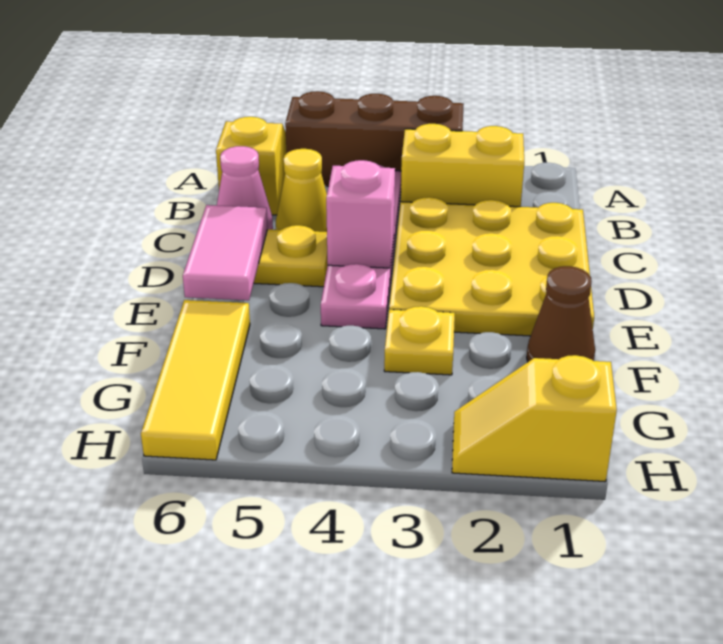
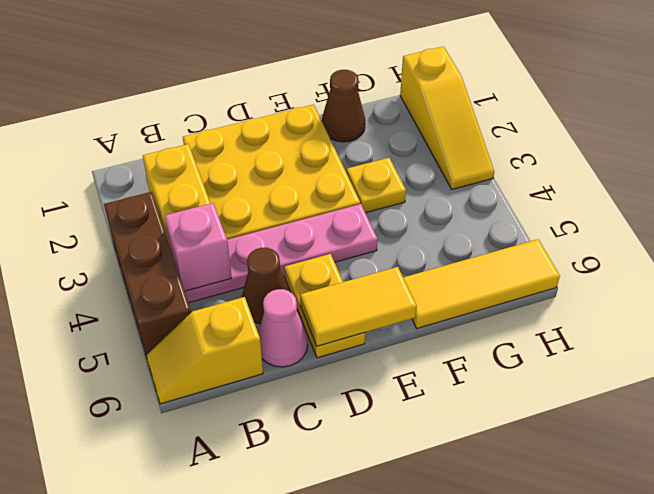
yellow 1x1 cone [276,149,327,232] -> brown 1x1 cone [242,247,289,324]
pink 1x1 brick [326,160,395,268] -> pink 1x1 brick moved to [165,203,232,291]
pink 1x2 tile [183,205,268,300] -> yellow 1x2 tile [300,267,417,346]
yellow 1x2 slope [452,355,617,482] -> yellow 1x3 slope [400,46,494,189]

